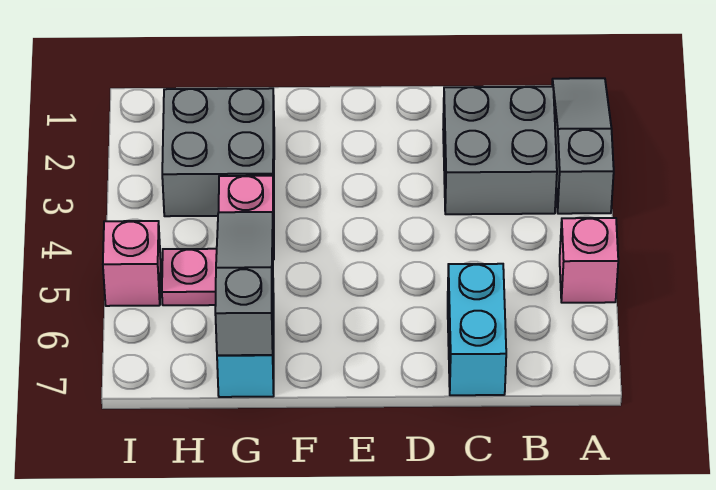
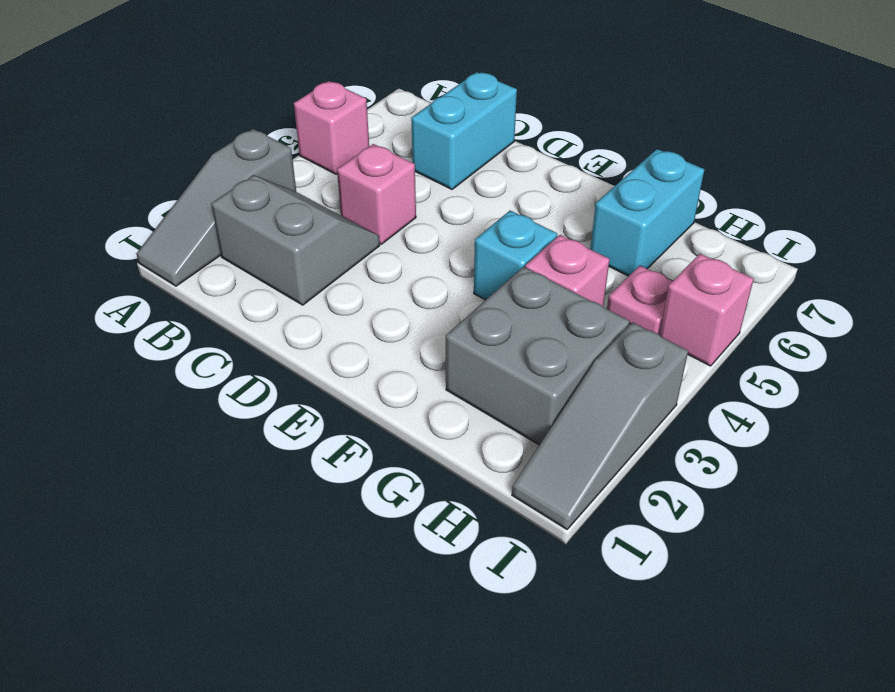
grey 2x2 brick [443,87,557,214] -> grey 2x2 slope [211,176,380,305]
none -> pink 1x1 brick [337,144,416,244]
none -> cyan 1x1 brick [474,211,557,300]
grey 1x3 slope [215,212,273,355] -> grey 1x3 slope moved to [512,322,688,529]

